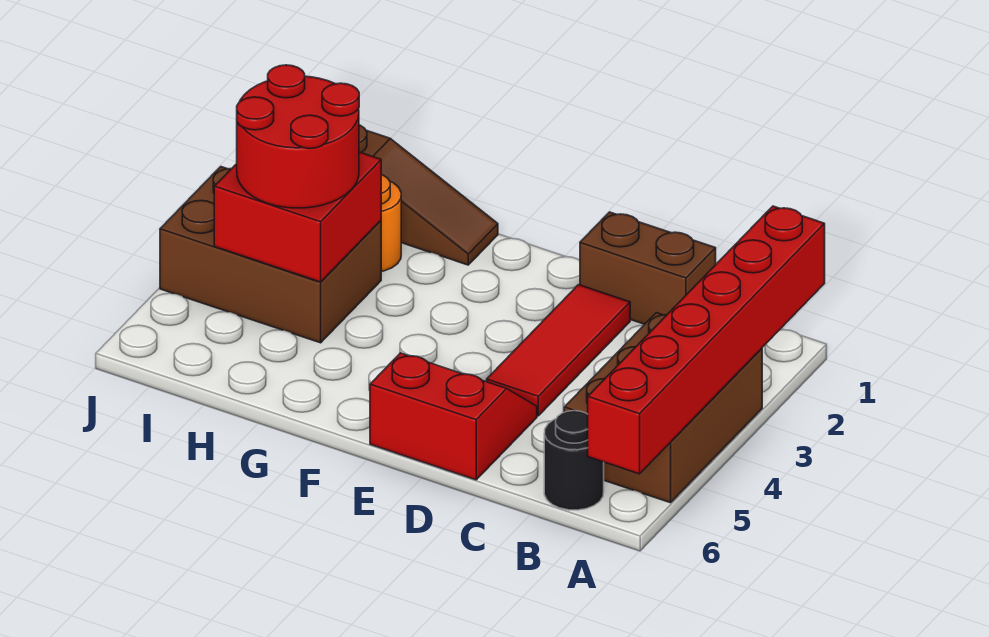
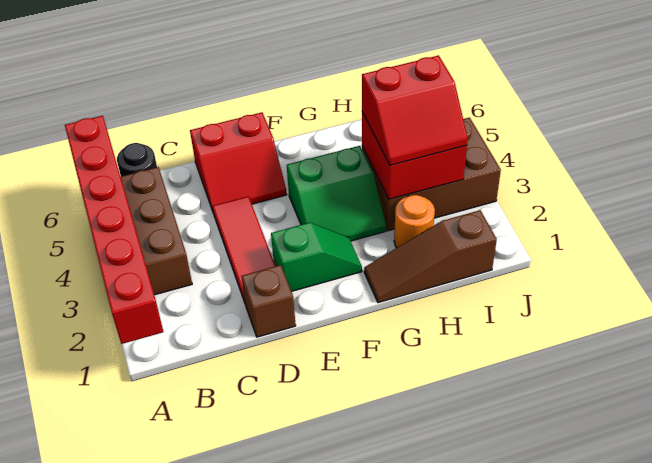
brown 1x2 brick [580,212,716,324] -> brown 1x1 brick [242,265,296,337]
none -> green 1x2 slope [271,223,362,291]
none -> green 2x2 slope [287,146,386,241]
red 2x2 round brick [237,65,359,208] -> red 2x2 slope [362,55,468,165]

